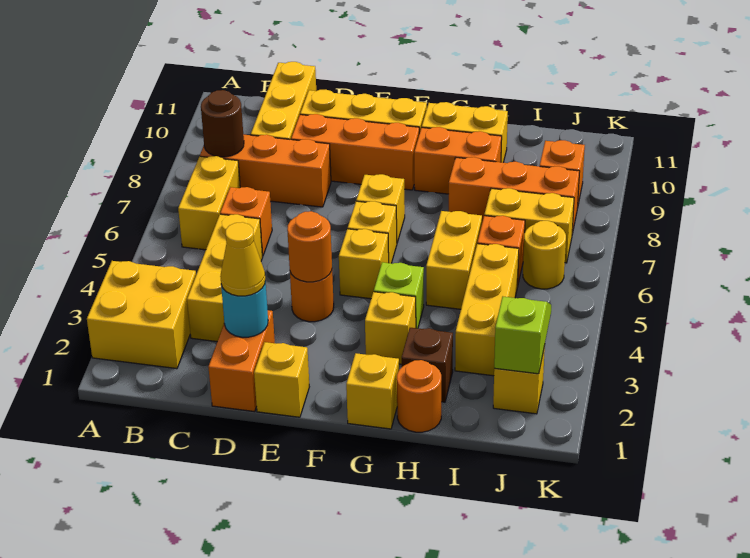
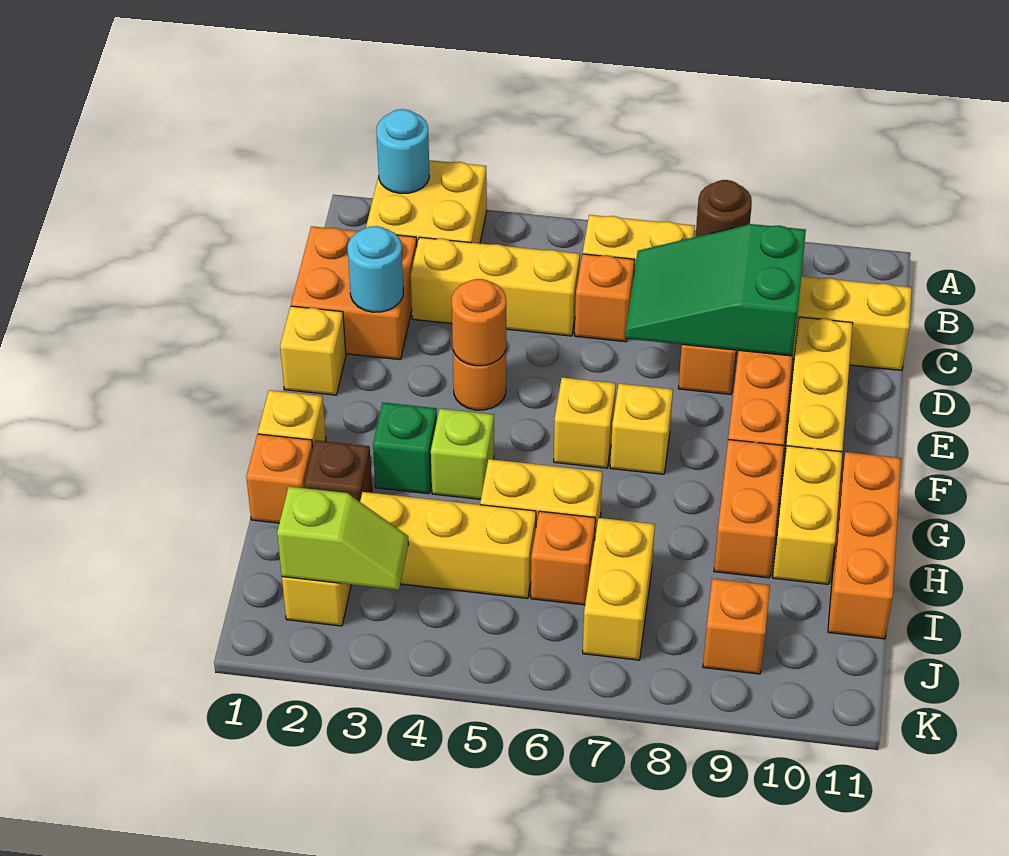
none -> cyan 1x1 round brick [377,109,429,193]
none -> green 2x3 slope [625,224,806,356]
orange 1x2 brick [208,310,275,412] -> orange 2x2 brick [291,226,417,360]
yellow 1x1 cone [220,222,265,296] -> none
yellow 1x1 brick [339,229,389,299] -> none
yellow 1x1 brick [365,292,416,364] -> green 1x1 brick [373,402,437,494]
orange 1x1 round brick [397,360,441,432] -> orange 1x1 brick [246,434,313,523]
orange 1x3 brick [449,157,580,234] -> orange 1x3 brick moved to [828,452,901,639]
yellow 1x1 round brick [523,221,566,289] -> none

